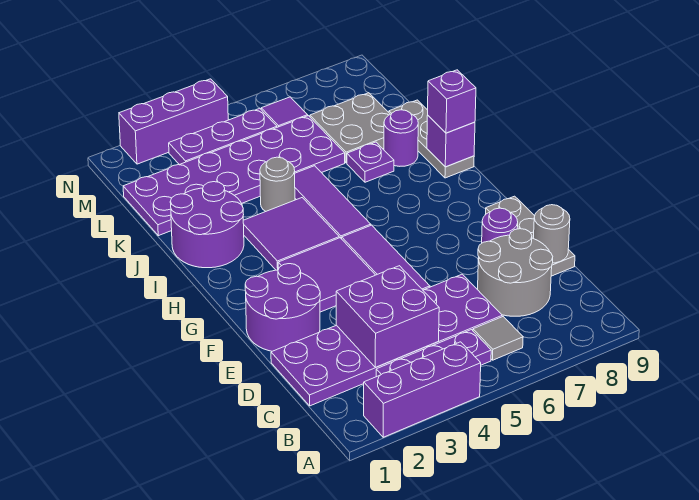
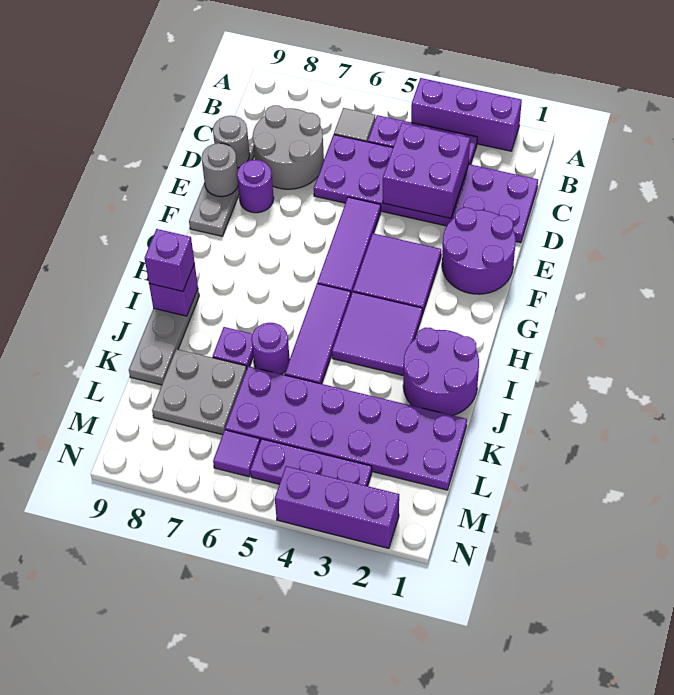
grey 1x1 round brick [260,157,295,211] -> grey 1x1 round brick moved to [201,143,238,197]
purple 1x1 round brick [384,110,418,166] -> purple 1x1 round brick moved to [251,323,290,374]

